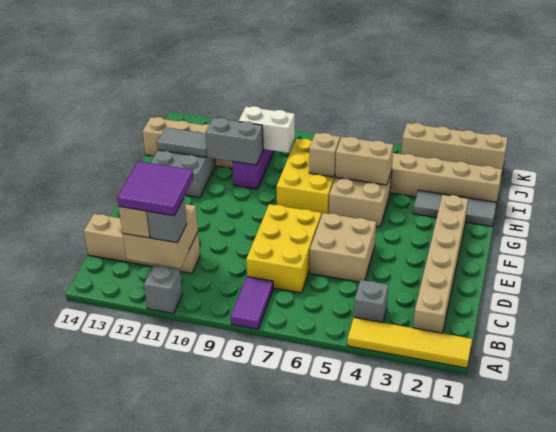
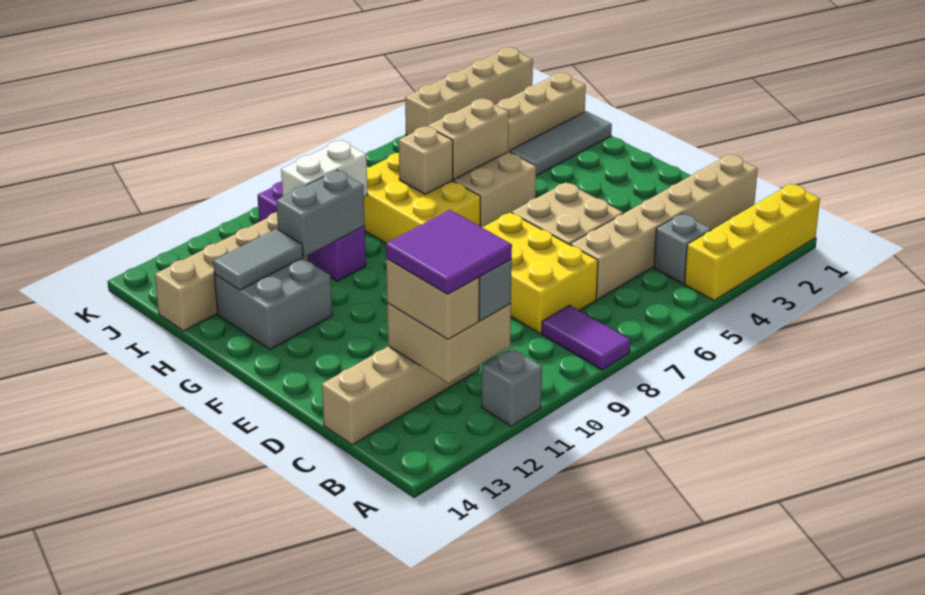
yellow 1x4 tile [347,317,472,368] -> yellow 1x4 brick [684,184,820,300]
tan 1x6 brick [413,195,468,333] -> tan 1x6 brick turned to [570,154,758,300]

